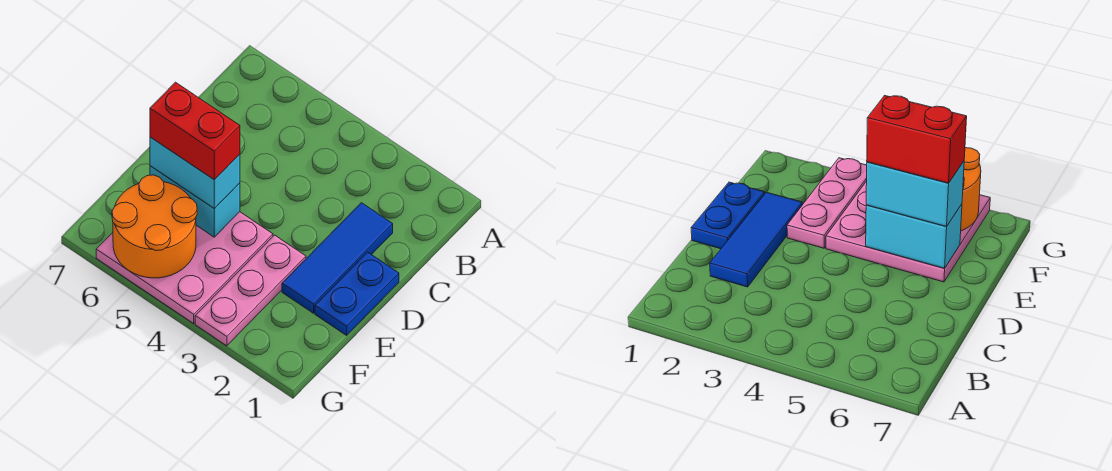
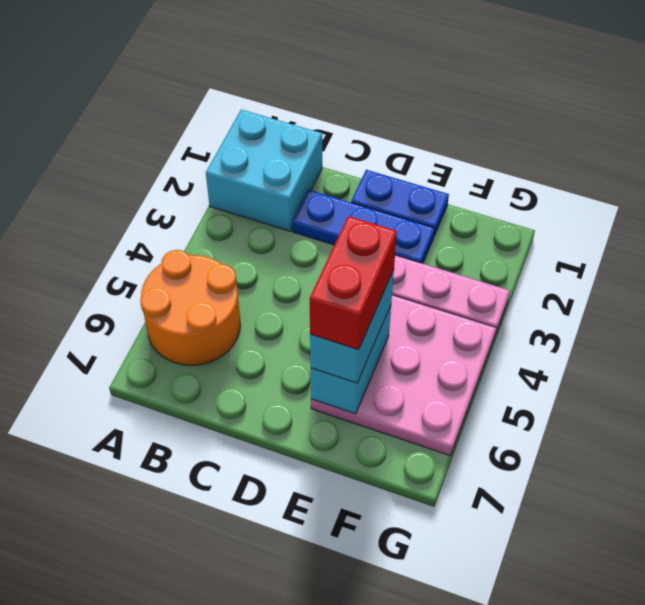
none -> cyan 2x2 brick [206,110,322,231]
blue 1x3 tile [282,203,393,313] -> blue 1x3 plate [292,190,435,263]
orange 2x2 round brick [112,175,197,278] -> orange 2x2 round brick moved to [140,250,240,365]

